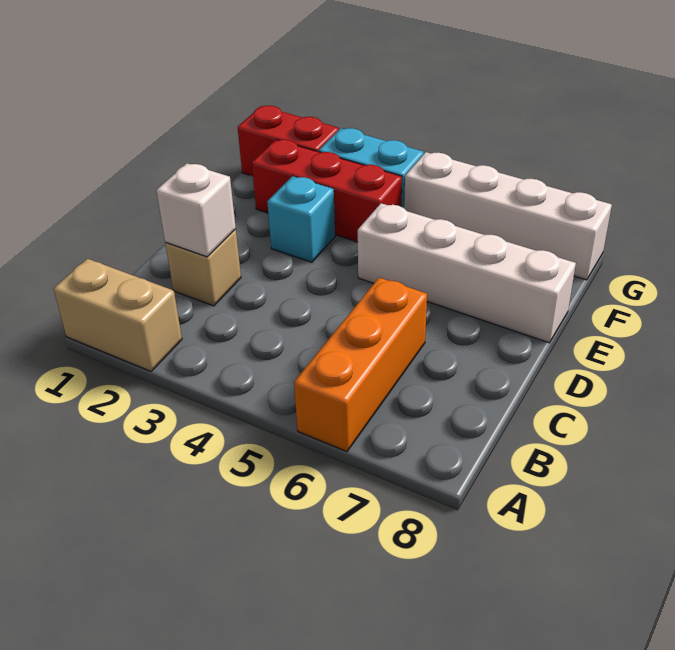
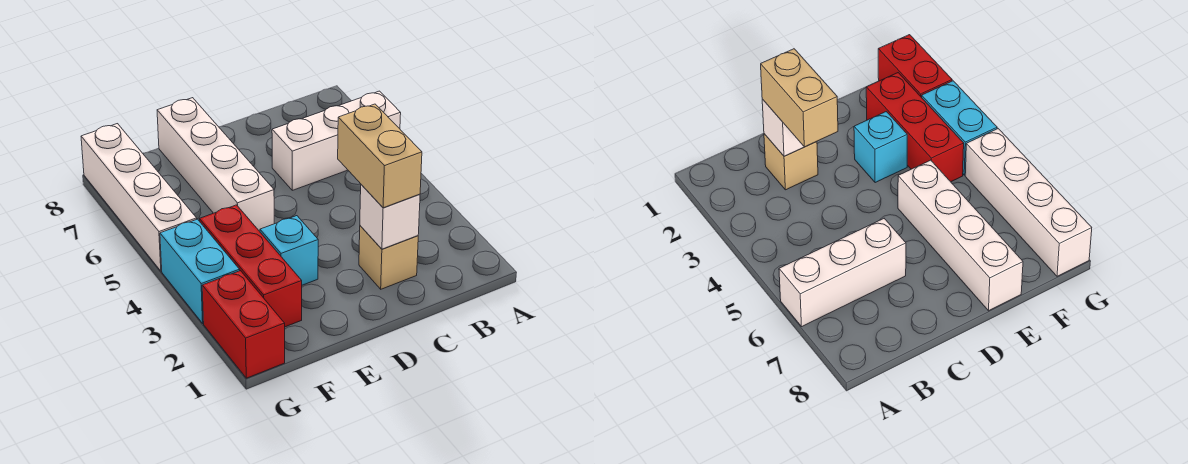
tan 1x2 brick [54,259,182,371] -> tan 1x2 brick moved to [338,104,422,208]
orange 1x3 brick [294,278,427,451] -> white 1x3 brick [272,91,401,190]

